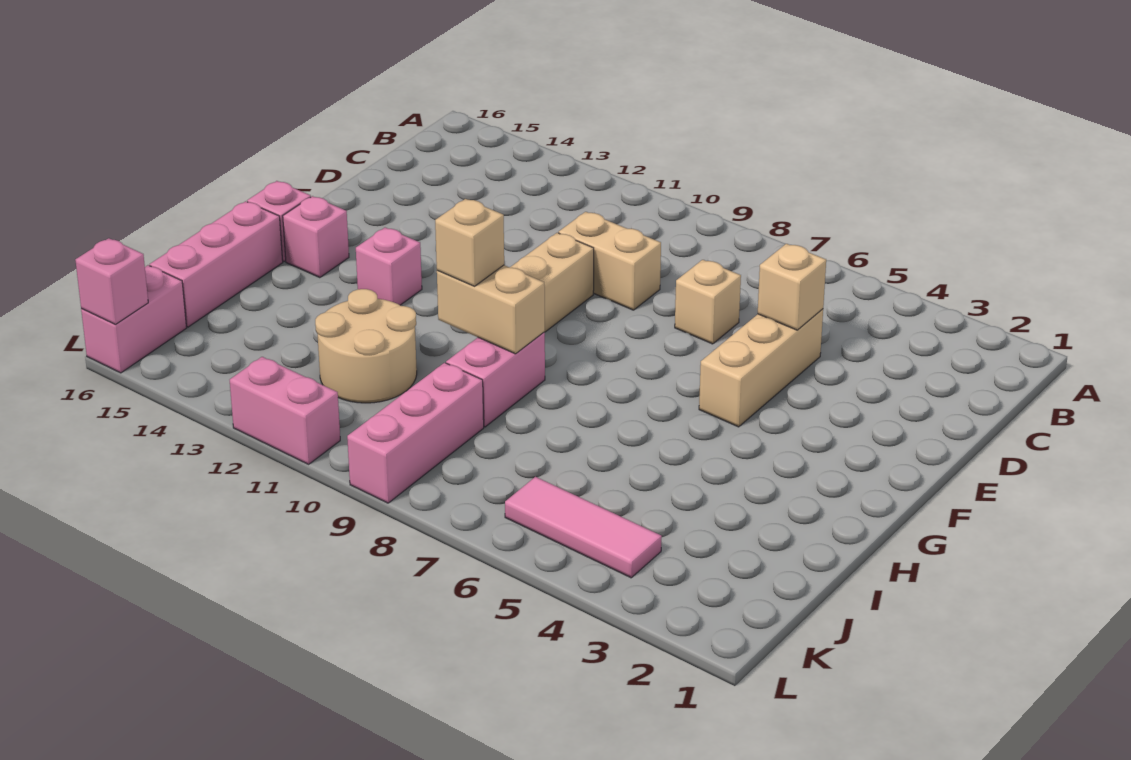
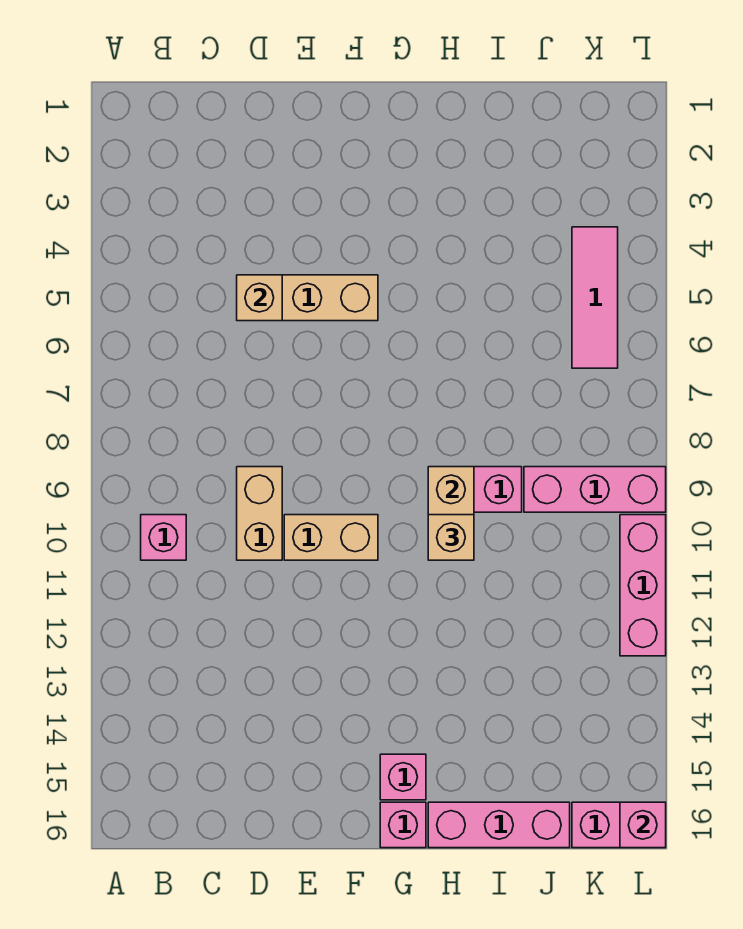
tan 1x1 brick [675,260,741,344] -> none
pink 1x1 brick [356,228,422,305] -> pink 1x1 brick moved to [141,515,186,560]
tan 2x2 round brick [315,289,417,403] -> none
pink 1x2 brick [230,357,340,464] -> pink 1x3 brick [620,515,666,656]

